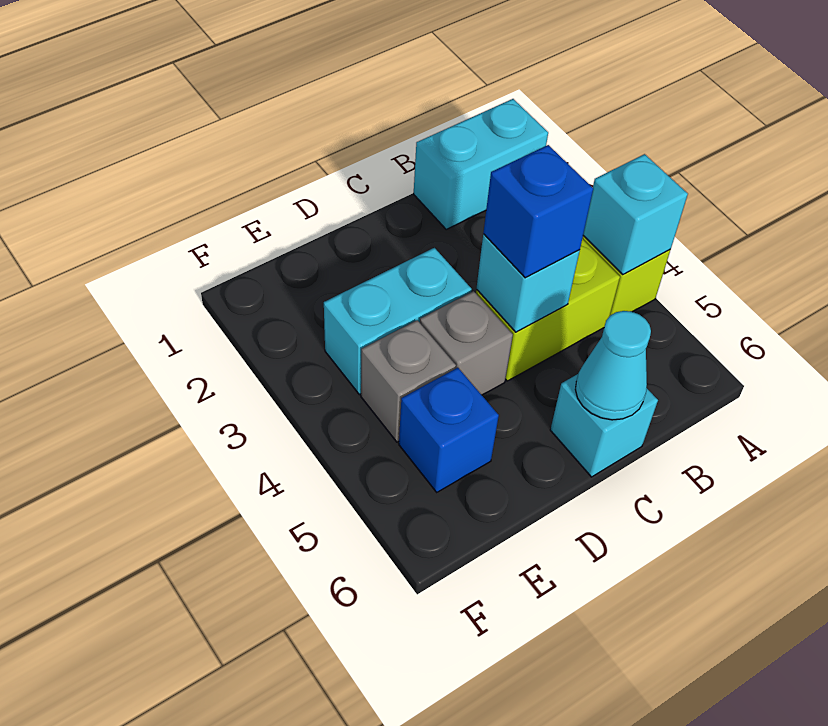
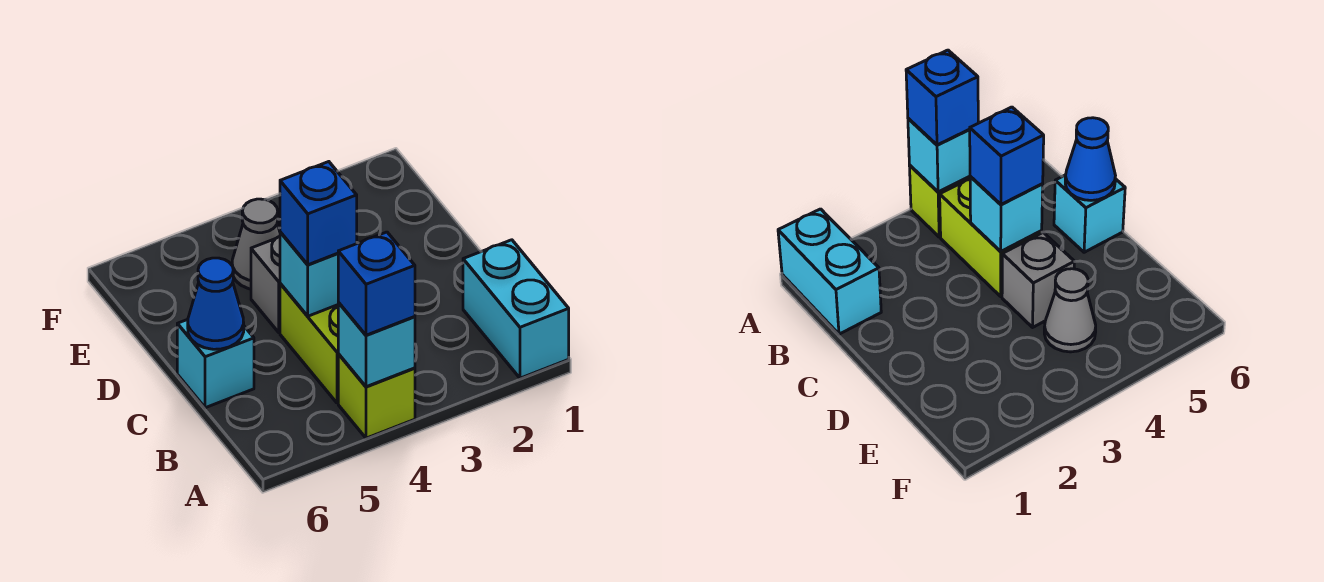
cyan 1x1 cone [575,311,651,420] -> blue 1x1 cone [188,258,244,349]
cyan 1x2 brick [324,248,472,394] -> none
grey 1x1 brick [361,320,456,442] -> grey 1x1 cone [232,199,280,289]
blue 1x1 brick [399,368,499,492] -> blue 1x1 brick moved to [338,232,415,335]

